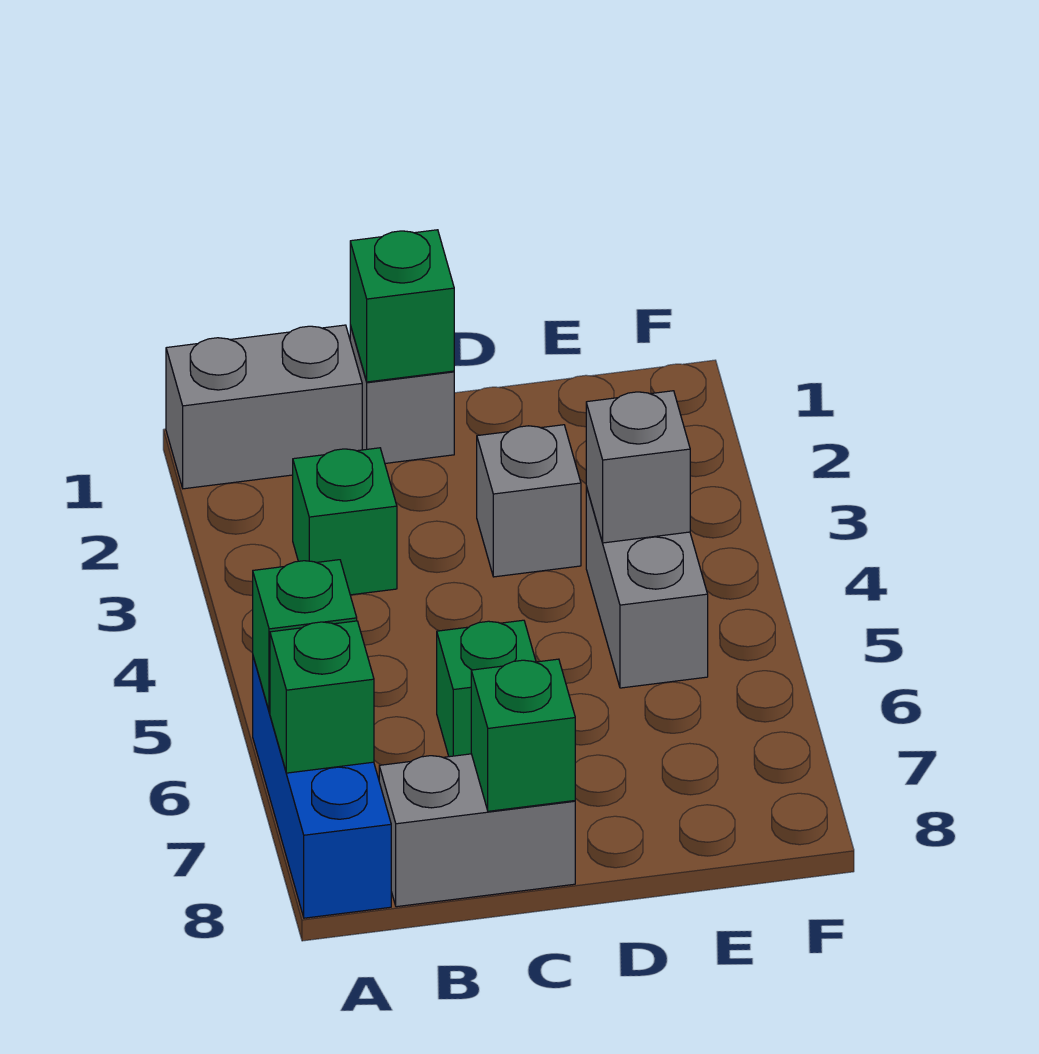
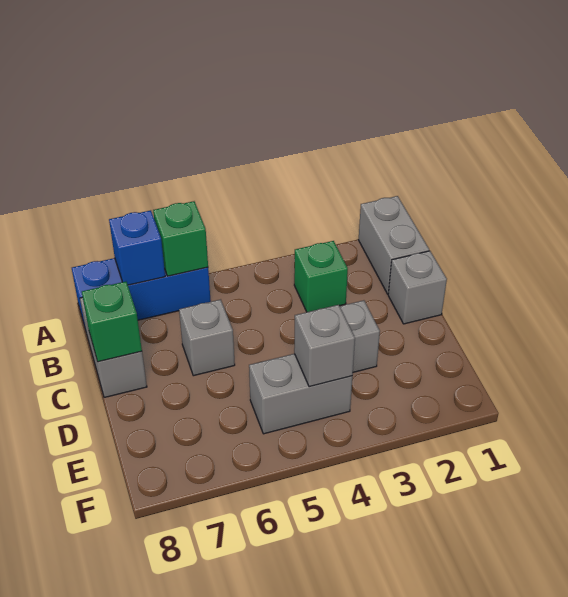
green 1x1 brick [270,621,374,773] -> blue 1x1 brick [109,210,165,285]
green 1x1 brick [350,230,454,382] -> none
green 1x1 brick [437,620,536,757] -> grey 1x1 brick [179,299,235,376]

